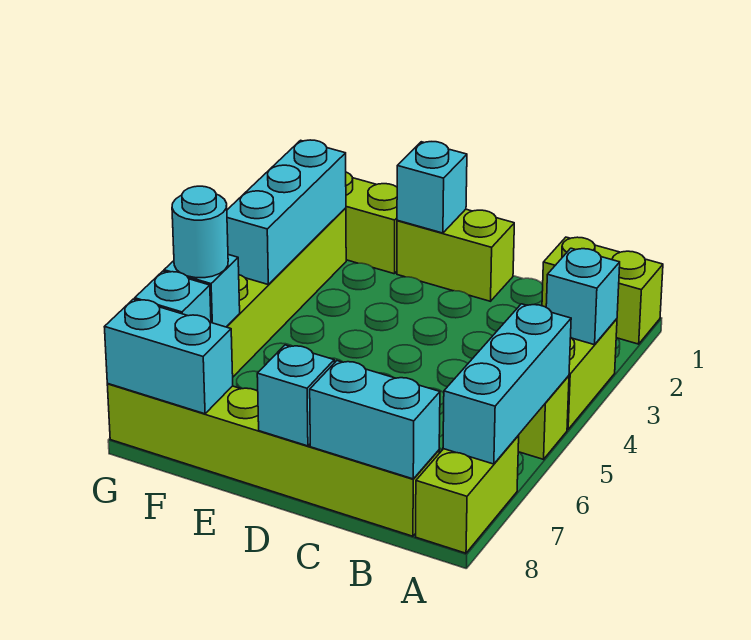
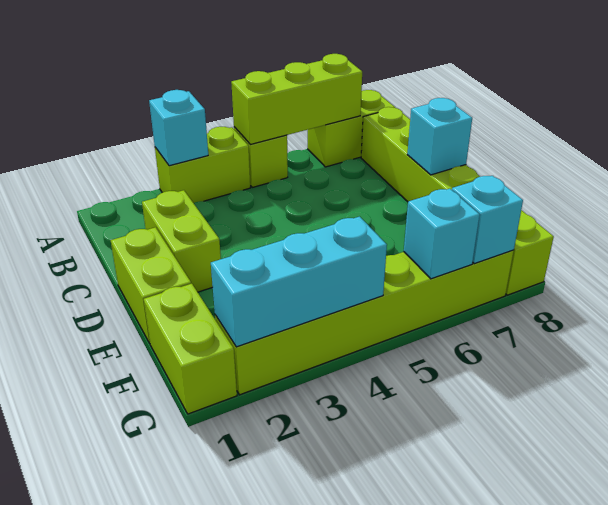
lime 1x2 brick [542,237,663,344] -> lime 1x2 brick moved to [142,190,221,292]
cyan 1x3 brick [443,304,571,464] -> lime 1x3 brick [231,54,362,144]
cyan 1x2 brick [310,361,440,479] -> none
cyan 1x1 brick [397,142,467,233] -> none
cyan 1x2 brick [105,299,233,414] -> none
cyan 1x1 round brick [172,186,228,278] -> none

